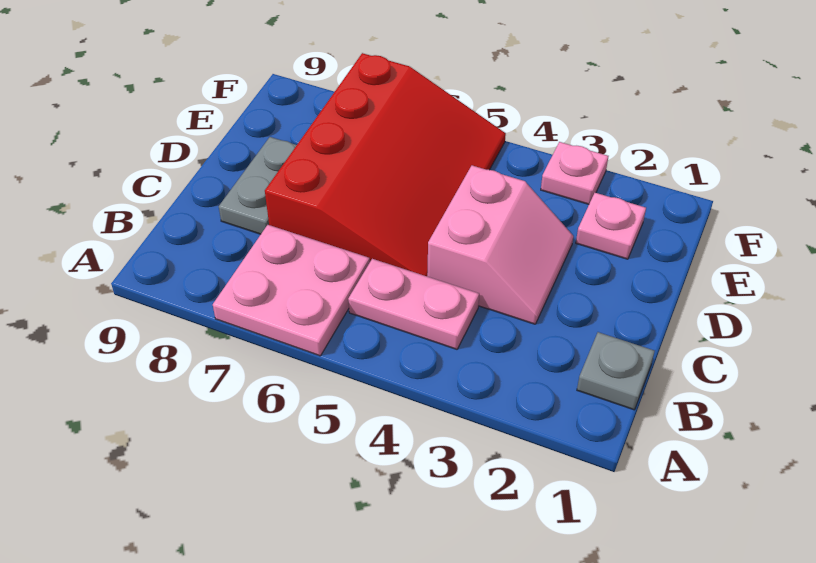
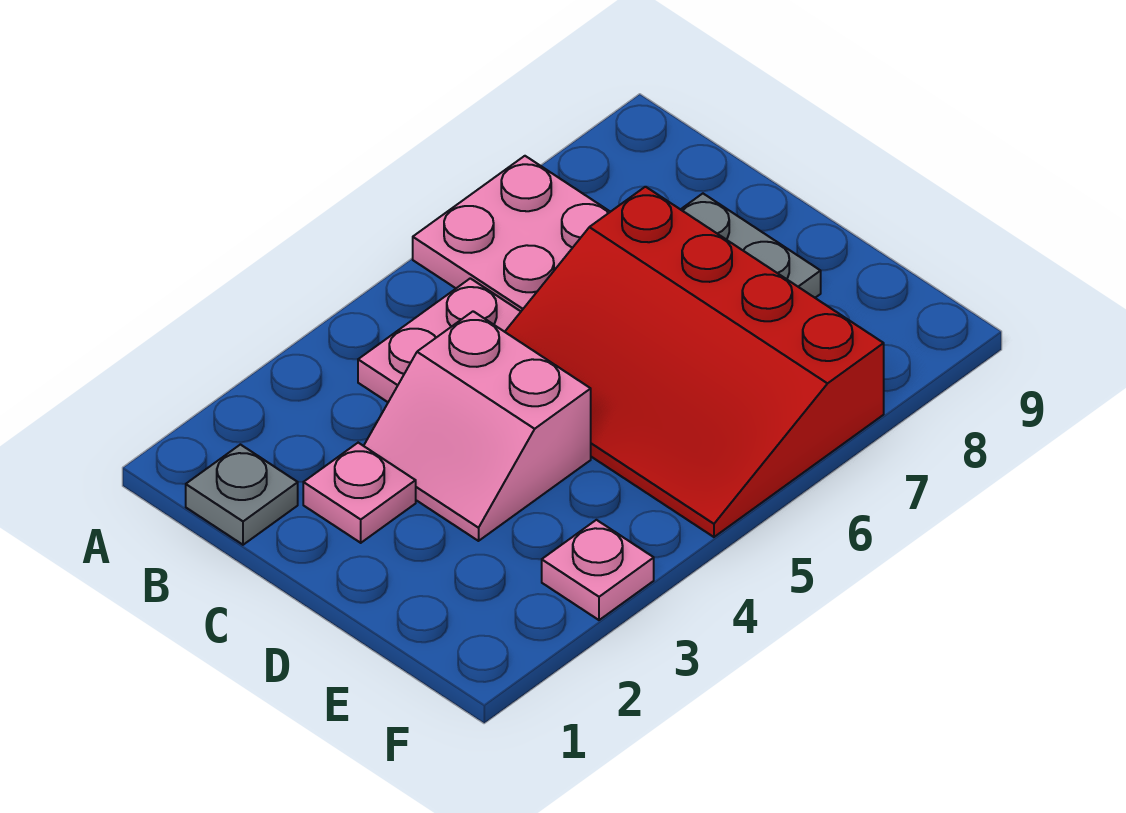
pink 1x1 plate [576,193,646,259] -> pink 1x1 plate moved to [303,443,416,543]

